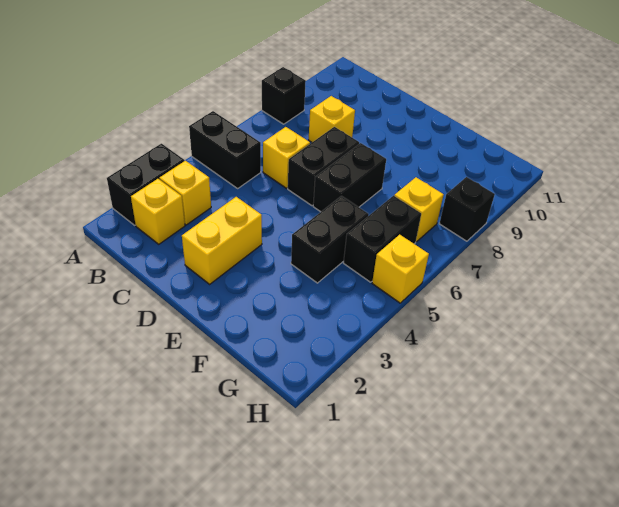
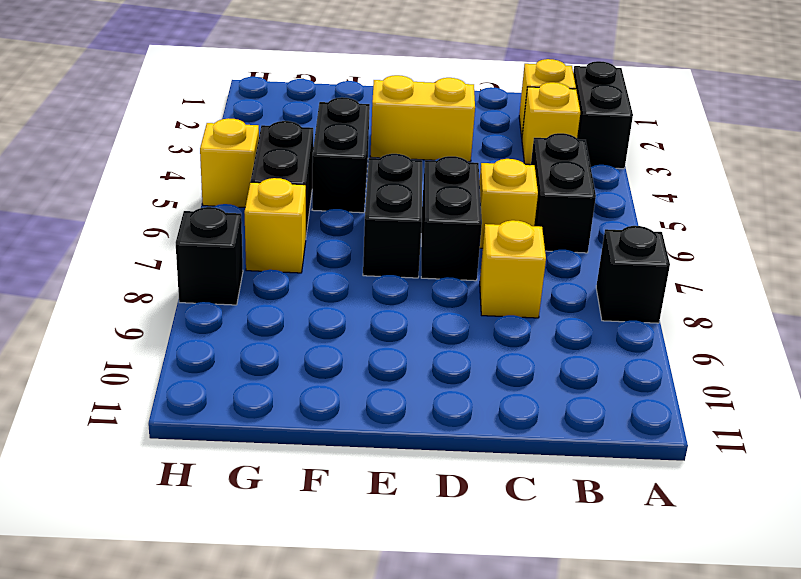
black 1x2 brick [189,111,261,188] -> black 1x2 brick turned to [531,133,596,253]
yellow 1x2 brick [182,197,262,284] -> yellow 1x2 brick turned to [370,75,475,162]

